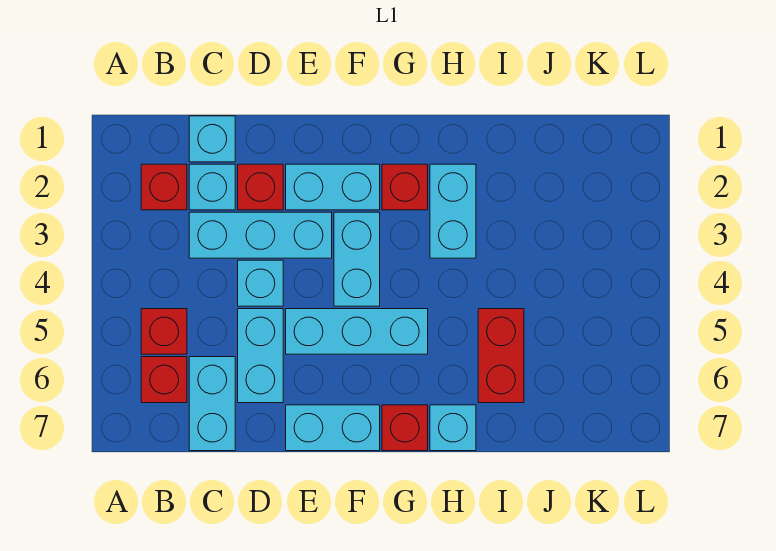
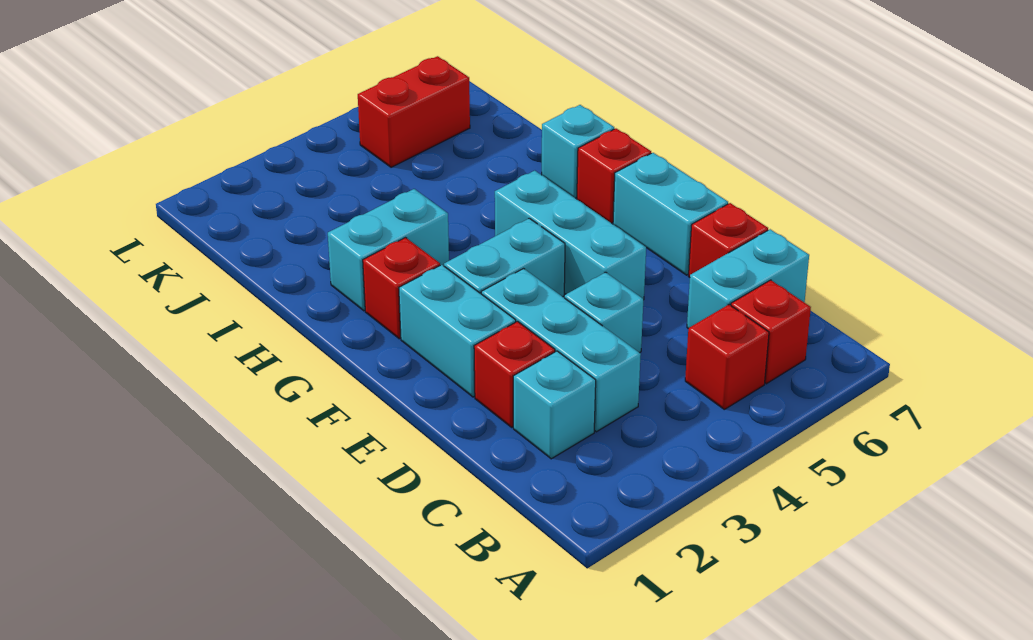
red 1x1 brick [141,164,187,210] -> red 1x1 brick moved to [688,203,768,277]
cyan 1x1 brick [189,116,235,162] -> none
cyan 1x2 brick [238,309,283,403] -> none
red 1x2 brick [478,309,524,403] -> red 1x2 brick moved to [358,56,470,167]

